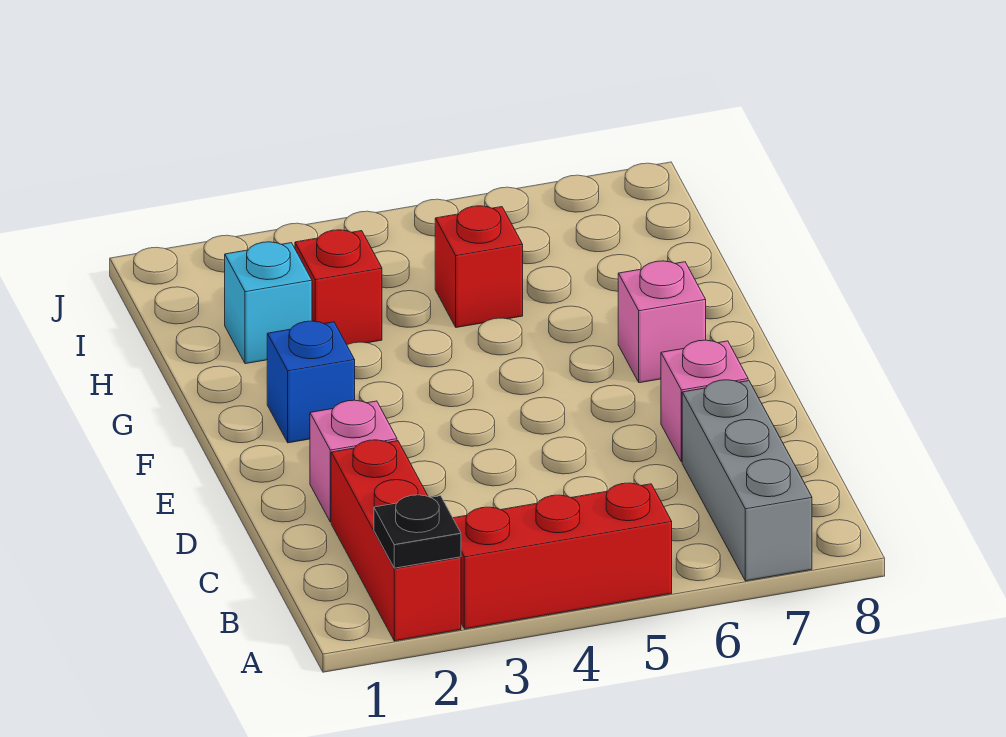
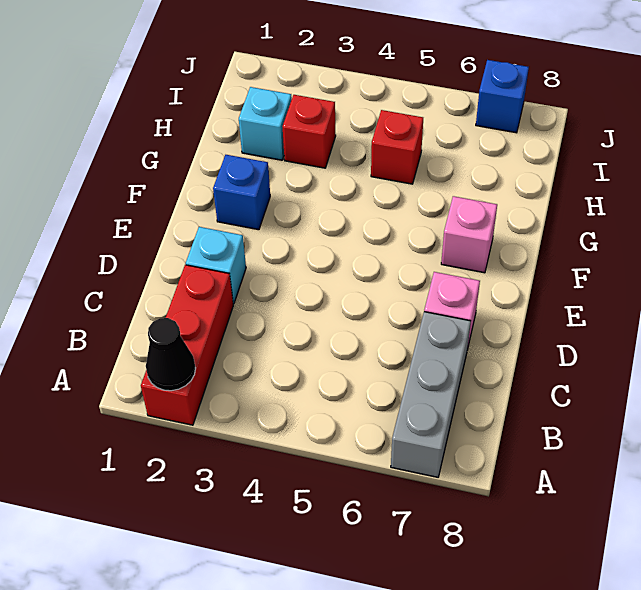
black 1x1 plate [374,495,461,568] -> black 1x1 cone [146,318,195,391]
red 1x3 brick [453,483,672,629] -> none
pink 1x1 brick [310,400,397,522] -> cyan 1x1 brick [186,227,246,304]
none -> blue 1x1 brick [476,60,529,133]

